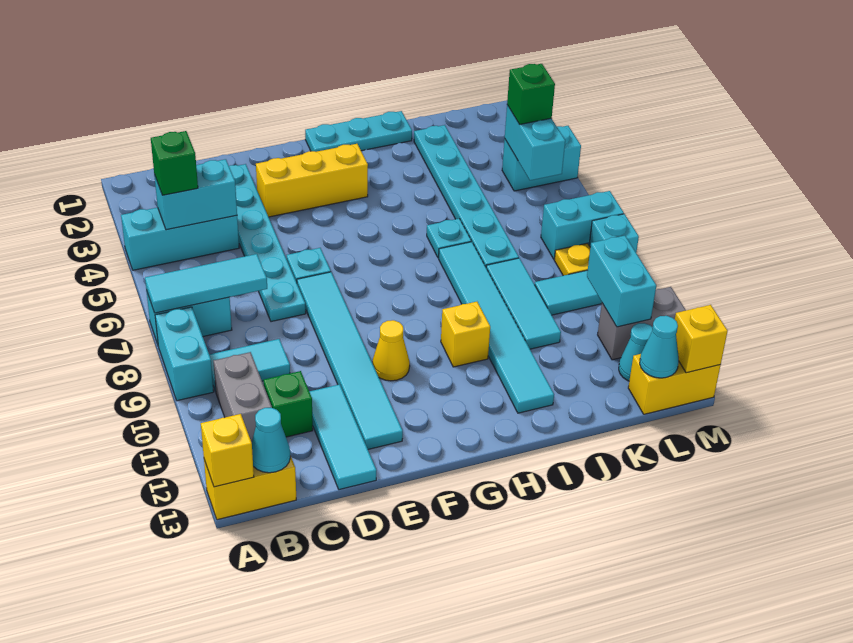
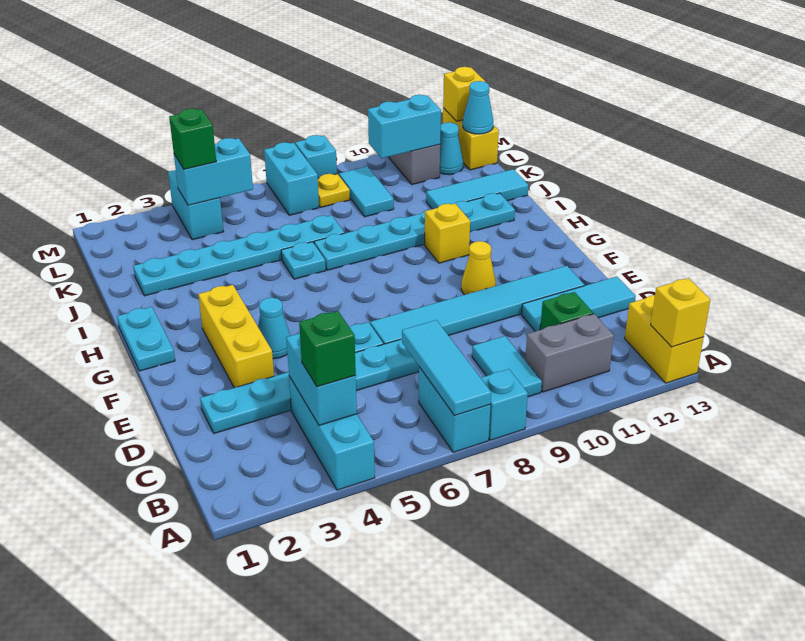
cyan 1x2 brick [155,307,214,401] -> cyan 1x1 brick [481,369,528,440]
cyan 1x1 cone [252,408,290,473] -> cyan 1x1 cone moved to [258,298,290,359]
cyan 1x3 plate [305,111,412,152] -> cyan 1x2 plate [117,307,175,371]
cyan 1x6 tile [439,242,554,413] -> cyan 1x6 plate [314,193,515,270]
cyan 1x3 tile [486,258,561,349] -> cyan 1x3 tile moved to [426,169,528,209]

